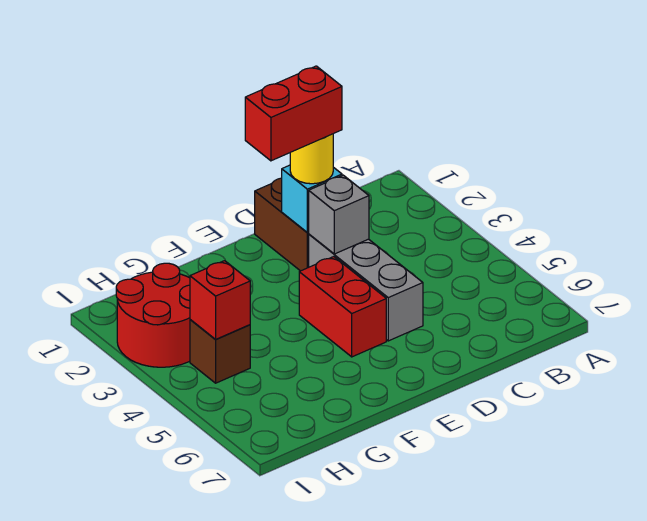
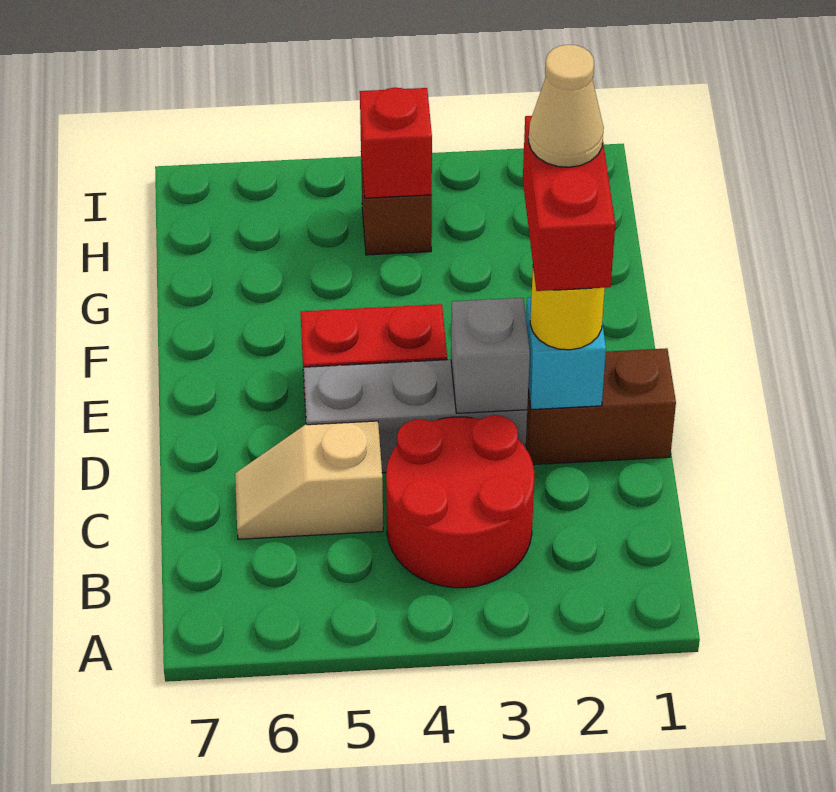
none -> tan 1x2 slope [235,421,383,539]
none -> tan 1x1 cone [529,45,604,167]
red 2x2 round brick [116,263,190,367] -> red 2x2 round brick moved to [386,415,534,588]

